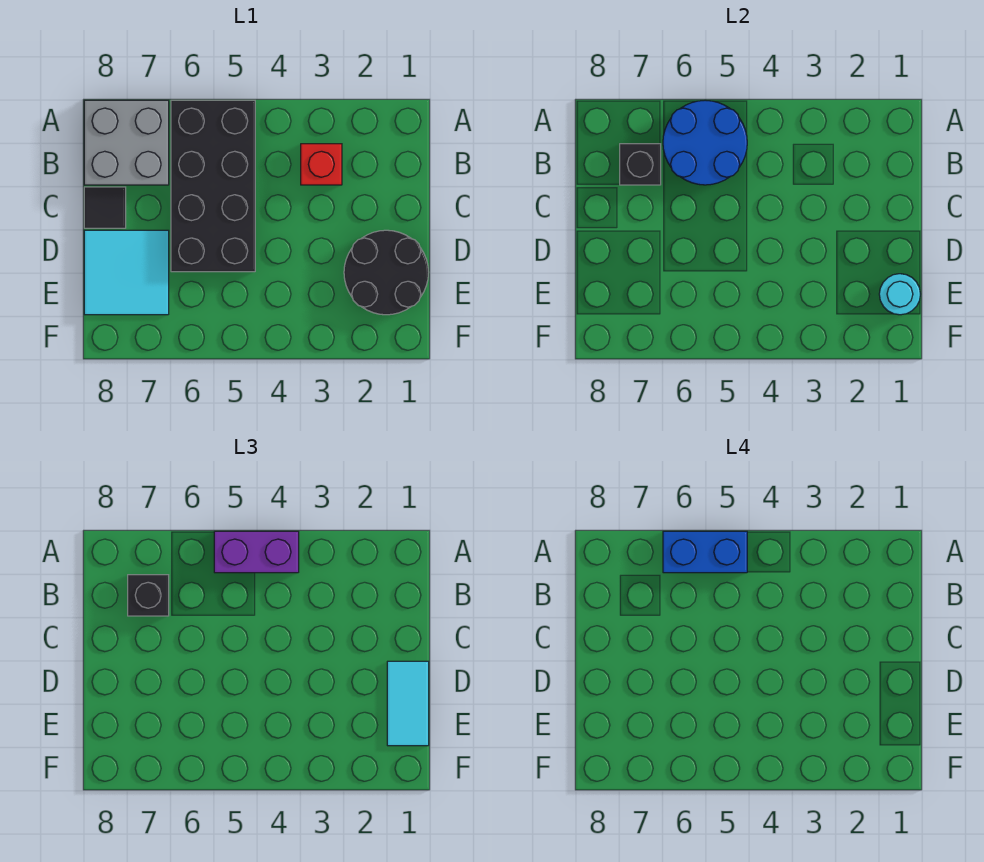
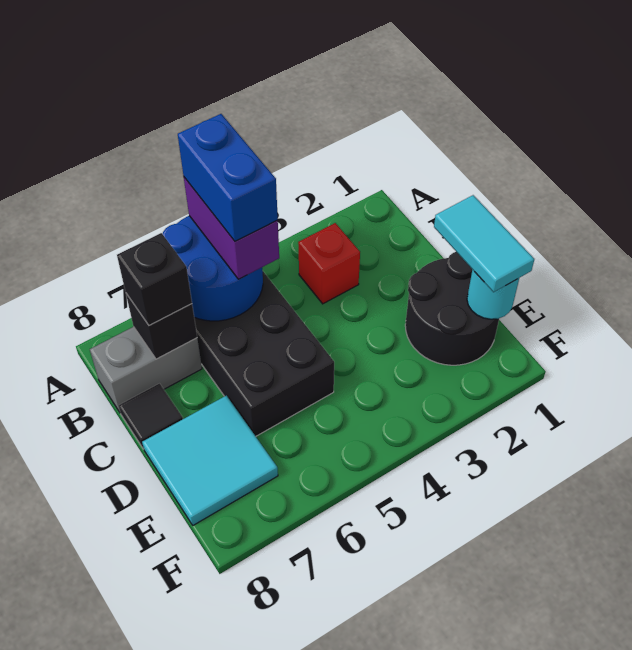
purple 1x2 brick [214,531,299,573] -> purple 1x2 brick turned to [184,177,279,279]
blue 1x2 brick [663,531,747,573] -> blue 1x2 brick turned to [178,114,278,241]
grey 2x2 brick [84,100,169,185] -> grey 1x2 brick [90,327,202,412]

